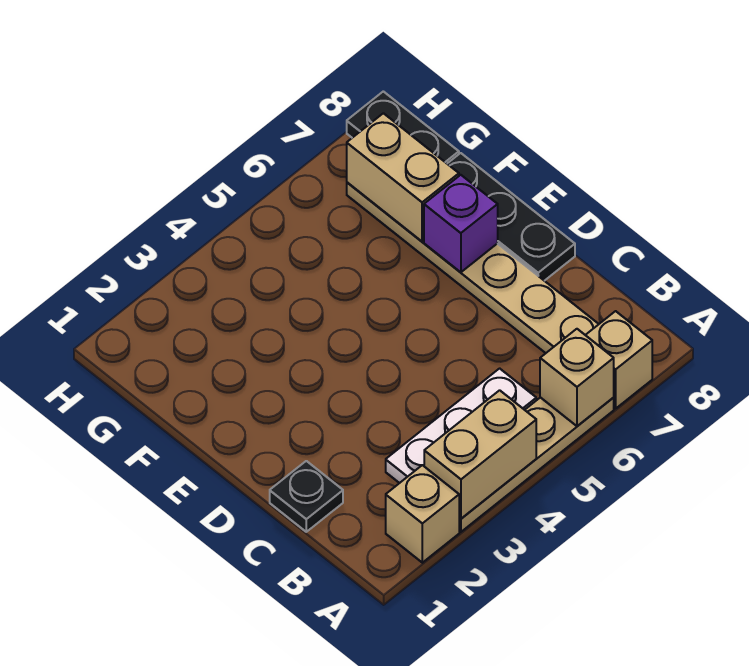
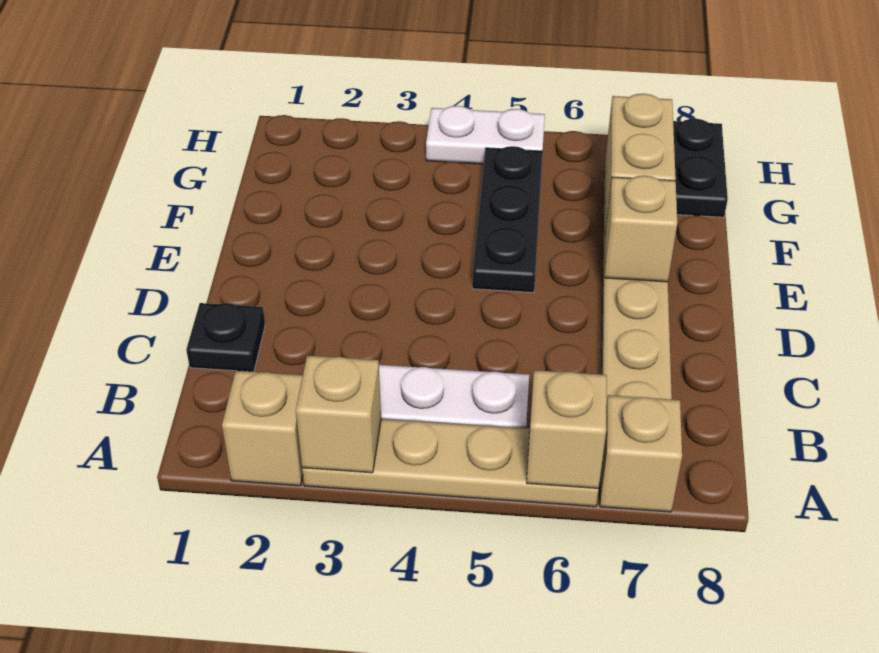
tan 1x2 brick [424,390,536,519] -> tan 1x1 brick [296,355,381,473]
black 1x3 plate [447,153,575,281] -> black 1x3 plate moved to [472,146,543,293]
purple 1x1 brick [424,175,498,272] -> tan 1x1 brick [605,176,677,282]
none -> white 1x2 plate [426,106,545,164]

